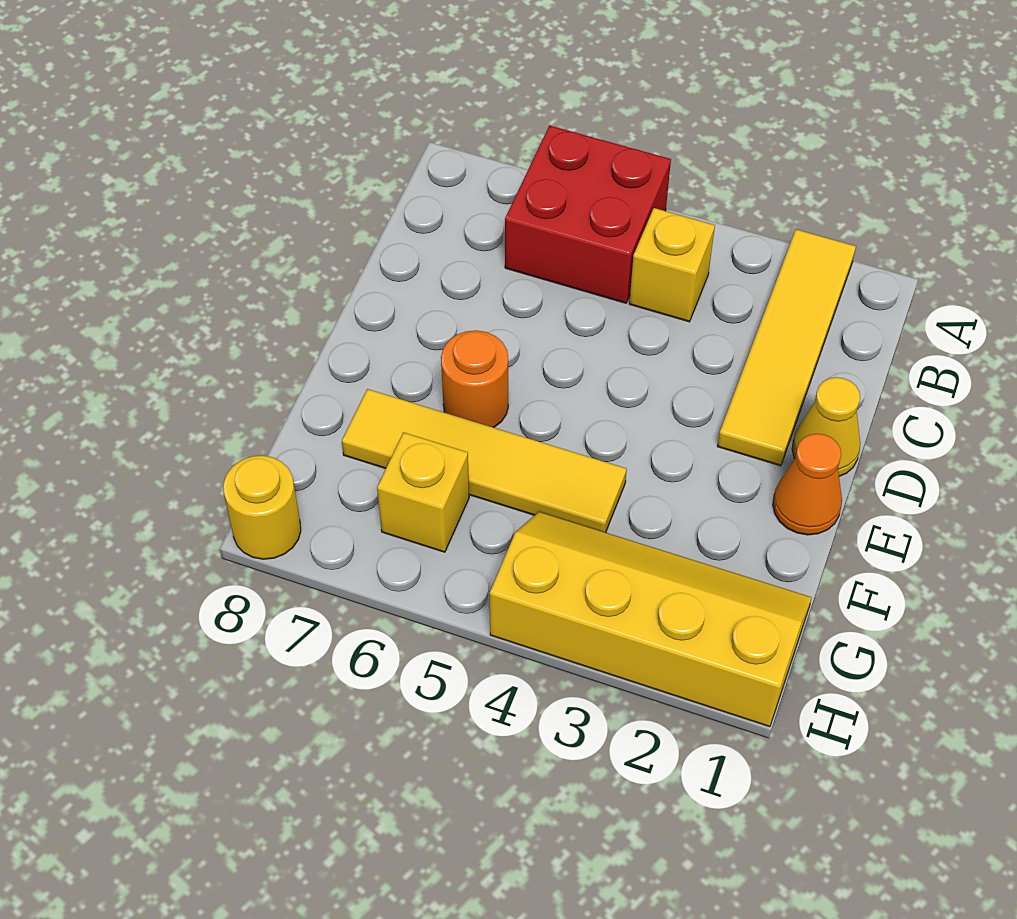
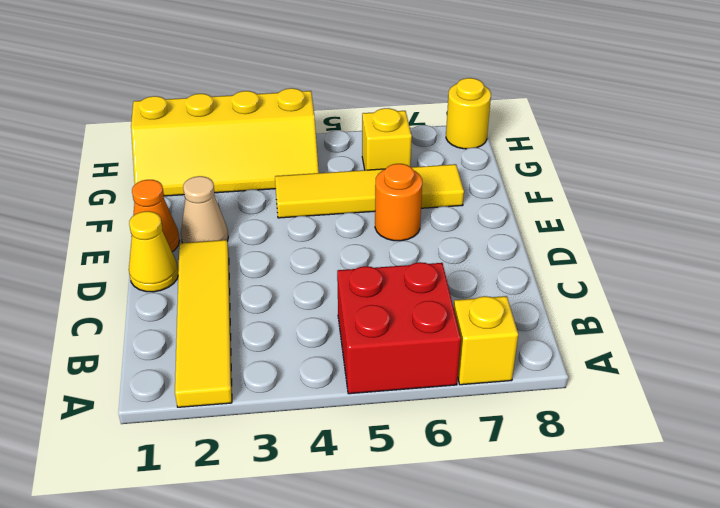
yellow 1x1 brick [629,208,715,322] -> yellow 1x1 brick moved to [454,296,518,385]
none -> tan 1x1 cone [181,176,228,243]

